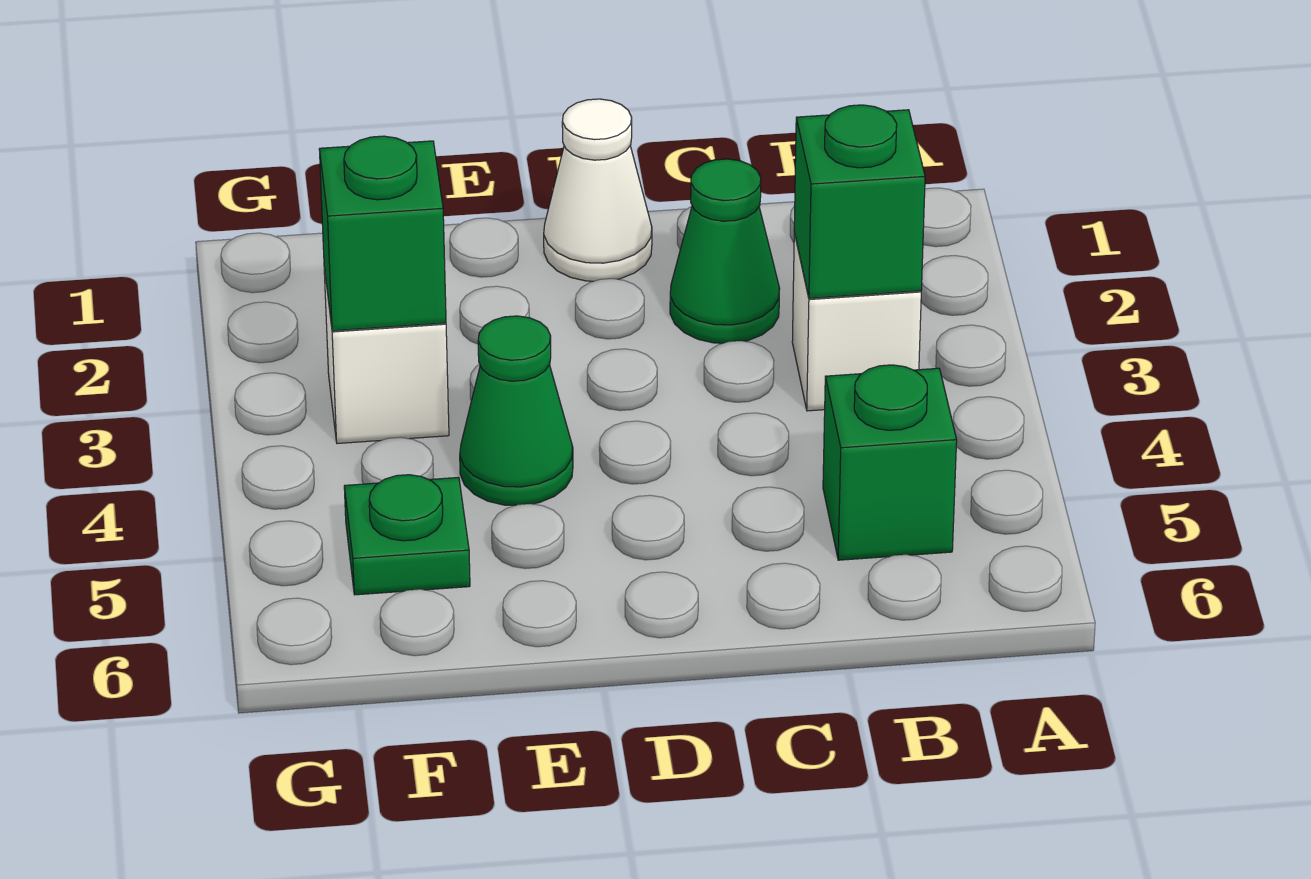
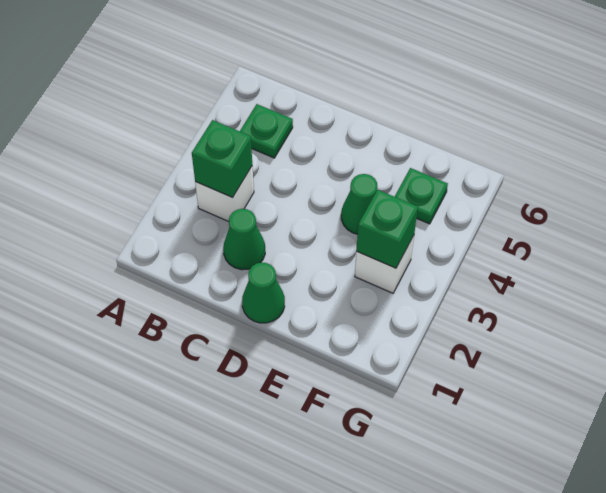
green 1x1 brick [823,365,957,560] -> green 1x1 plate [240,104,293,158]
white 1x1 cone [544,99,652,281] -> green 1x1 cone [242,262,285,323]

